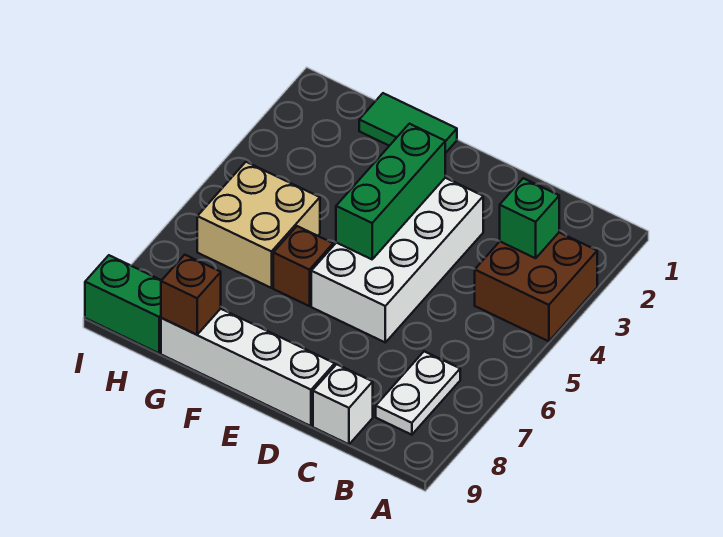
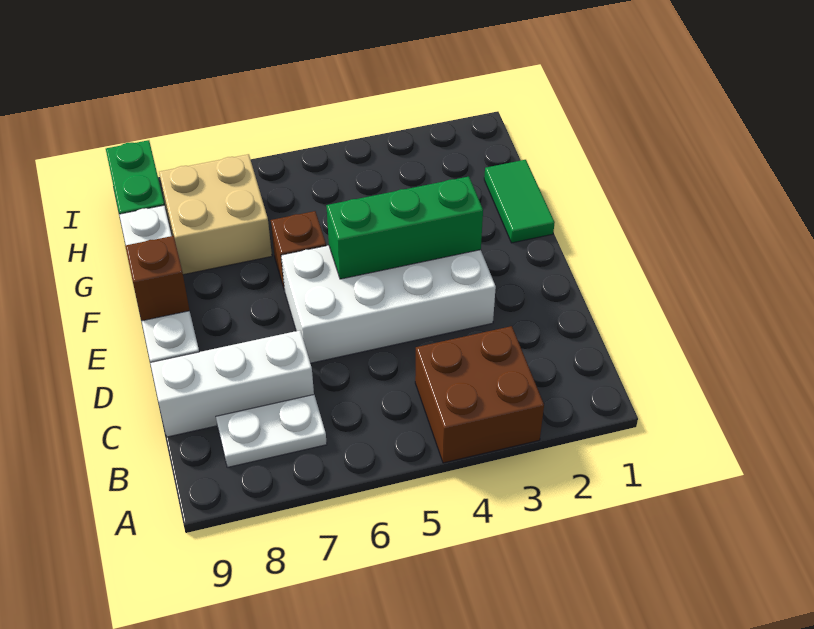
green 1x1 brick [500,178,559,258] -> none
white 1x1 brick [313,364,373,444] -> white 1x3 brick [150,330,314,437]
tan 2x2 brick [197,162,320,288] -> tan 2x2 brick moved to [159,154,272,275]
brown 1x1 brick [161,255,221,335] -> brown 1x1 brick moved to [125,236,190,321]

